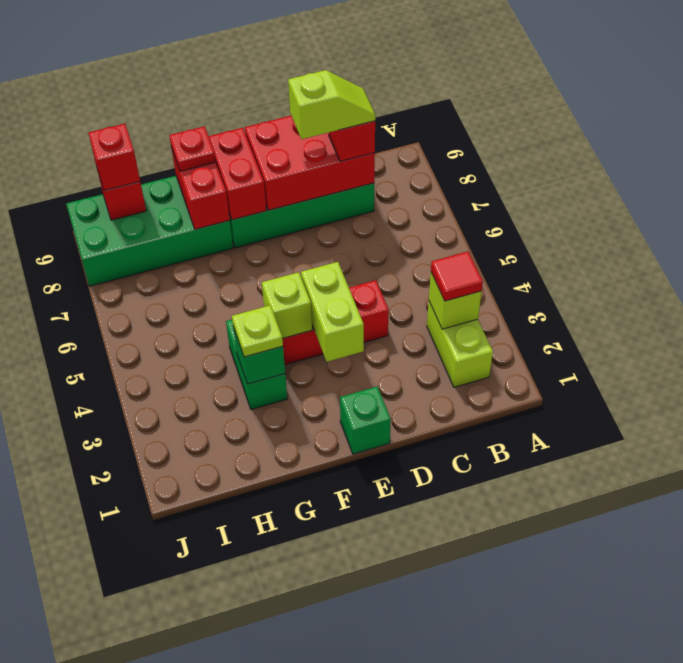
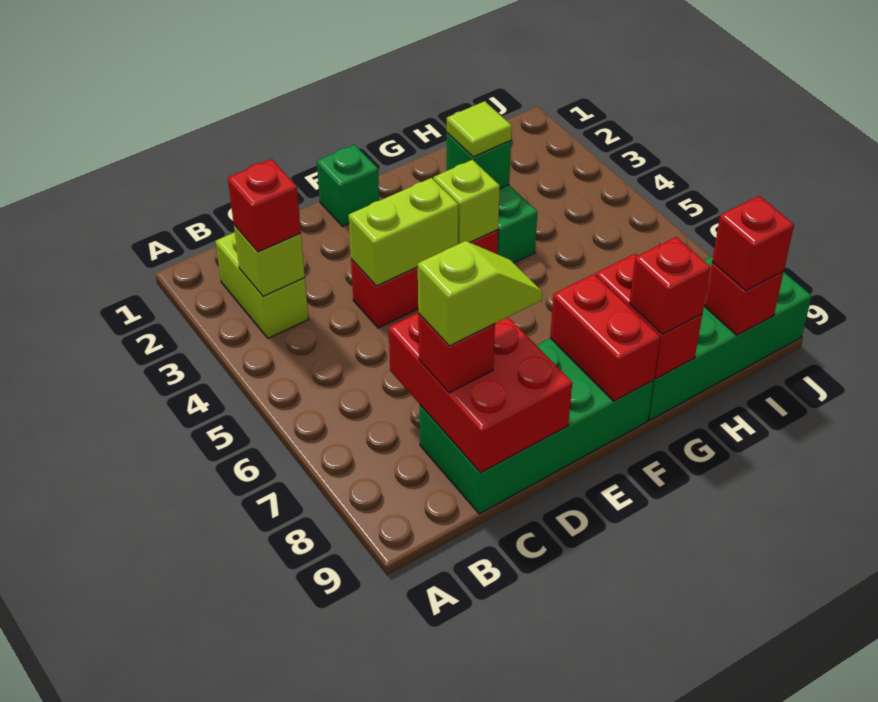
red 1x1 tile [431,252,483,301] -> red 1x1 brick [228,159,301,252]
red 2x3 brick [245,116,375,210] -> red 2x3 brick turned to [389,313,572,473]
lime 1x2 slope [288,70,375,139] -> lime 1x2 slope turned to [418,241,542,346]
lime 1x2 brick [301,262,364,362] -> lime 1x2 brick turned to [349,178,458,286]
lime 1x1 plate [232,305,283,357] -> lime 1x1 tile [447,101,512,157]
red 1x1 plate [169,126,216,171] -> red 1x1 brick [630,237,711,334]

